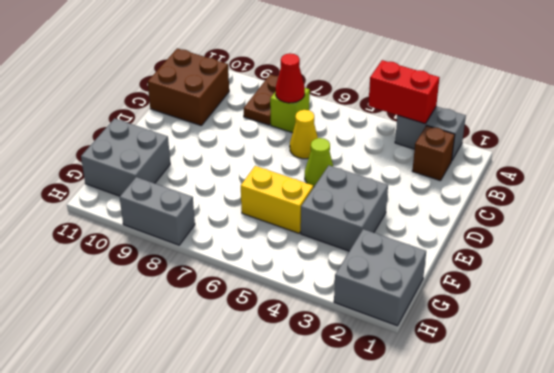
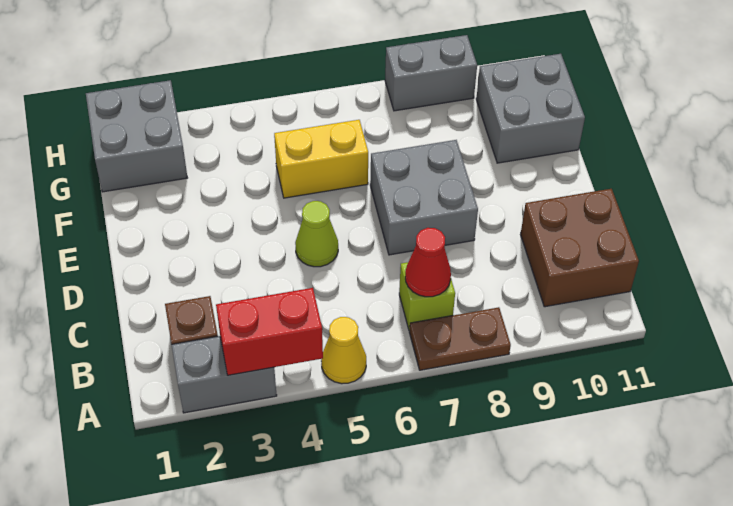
brown 1x2 plate [243,75,278,125] -> brown 1x2 plate turned to [409,307,511,370]
yellow 1x1 cone [290,110,318,159] -> yellow 1x1 cone moved to [321,317,366,384]
grey 2x2 brick [301,165,388,251] -> grey 2x2 brick moved to [370,140,478,255]

